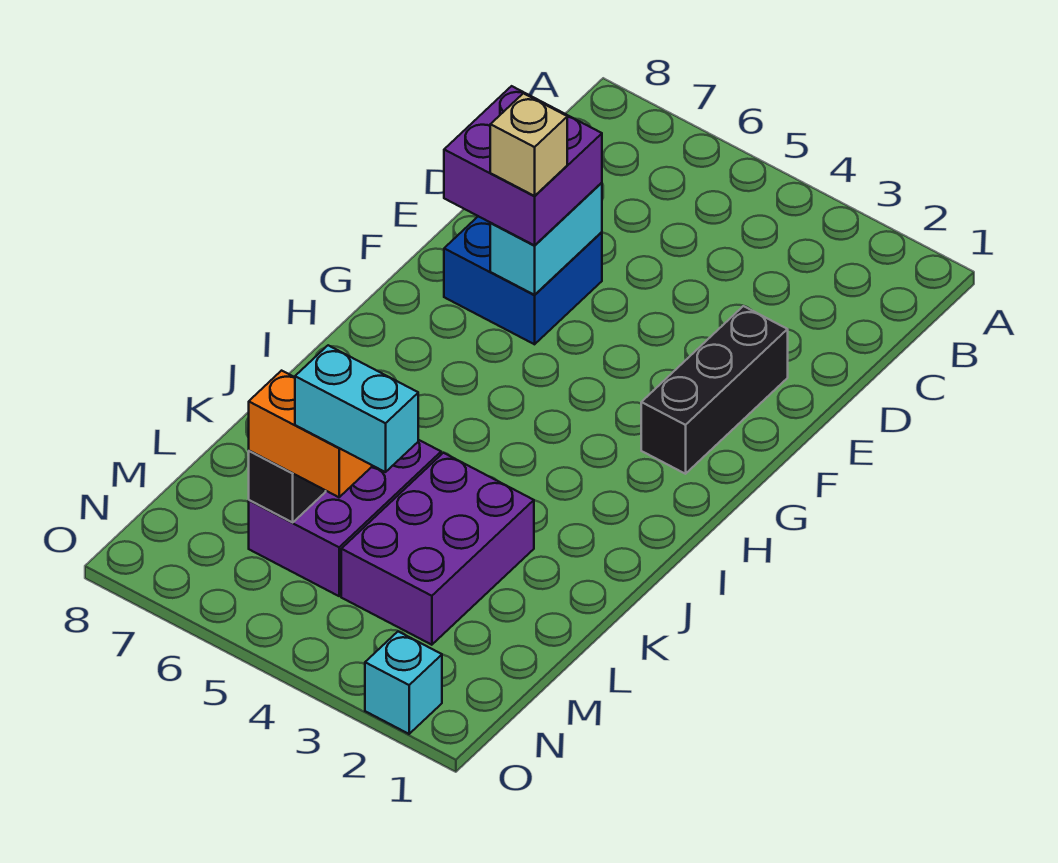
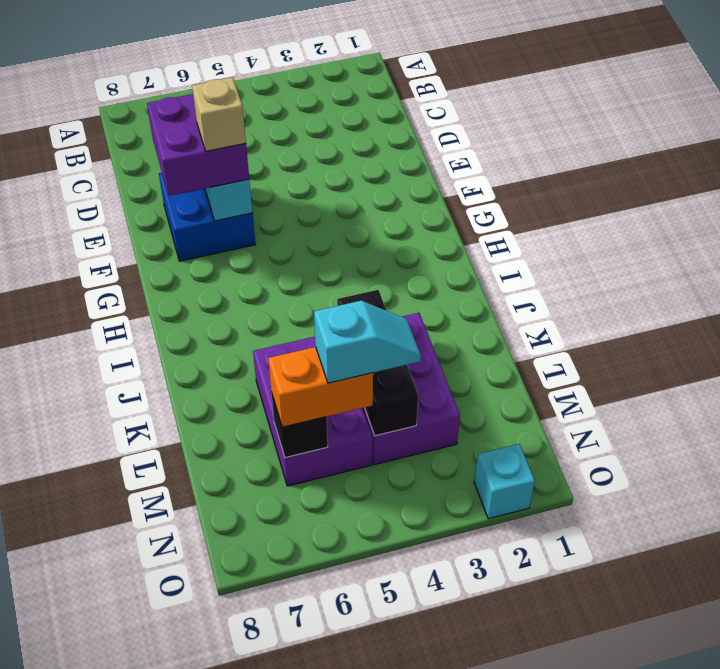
black 1x3 brick [641,306,788,474] -> black 1x3 brick moved to [337,290,418,436]
cyan 1x2 brick [295,345,418,472] -> cyan 1x2 slope [314,301,421,383]

